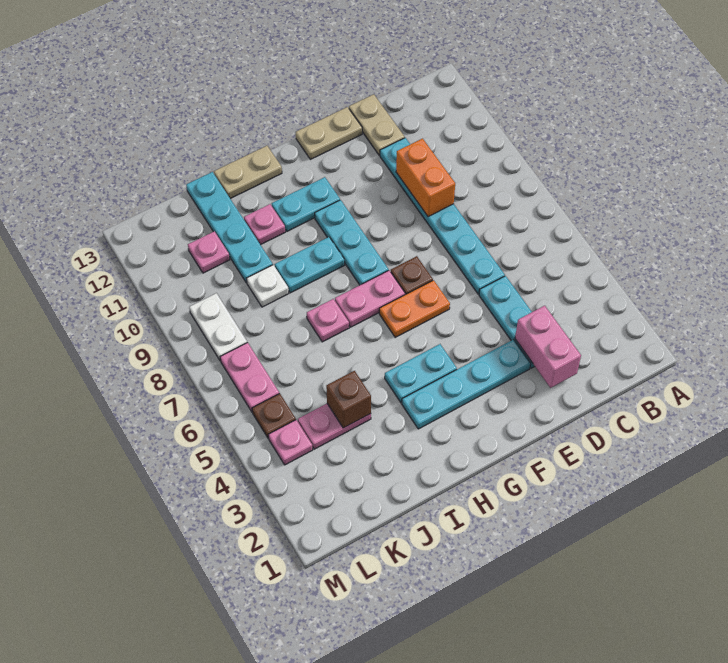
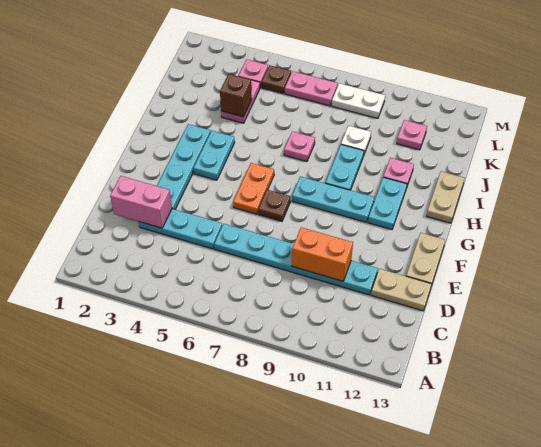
pink 1x2 plate [335,271,405,327] -> none
cyan 1x4 plate [186,172,273,283] -> none

